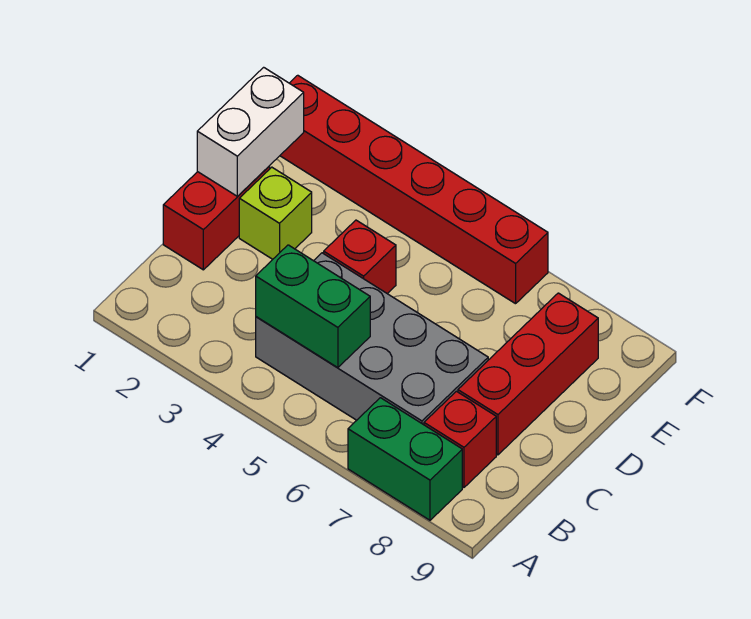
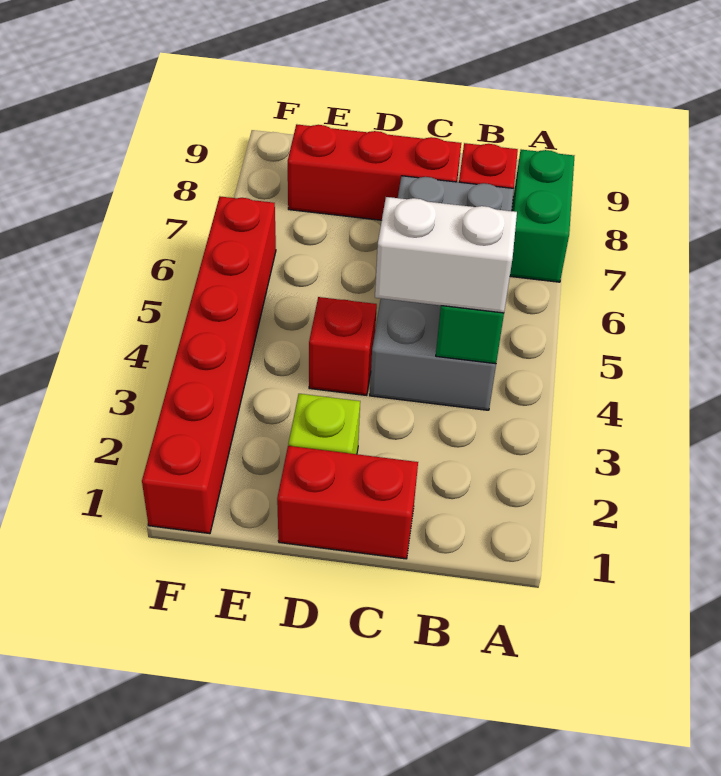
white 1x2 brick [197,67,304,196] -> white 1x2 brick moved to [375,197,517,313]

